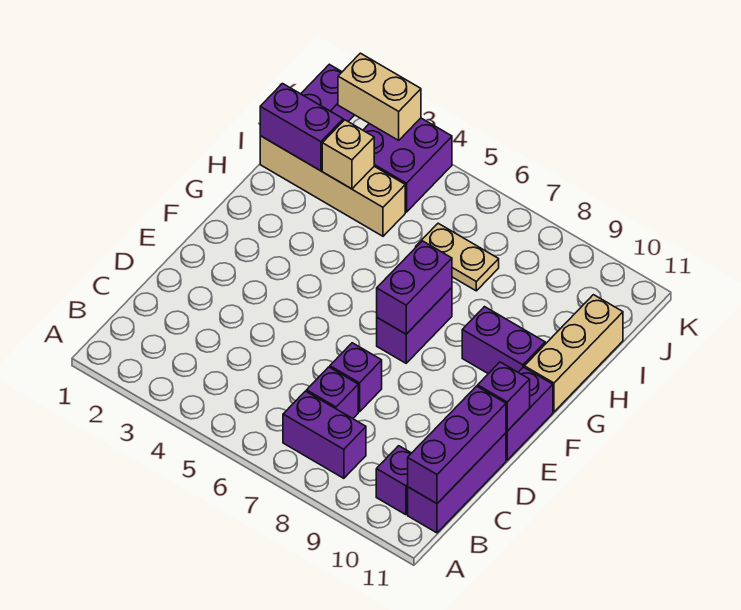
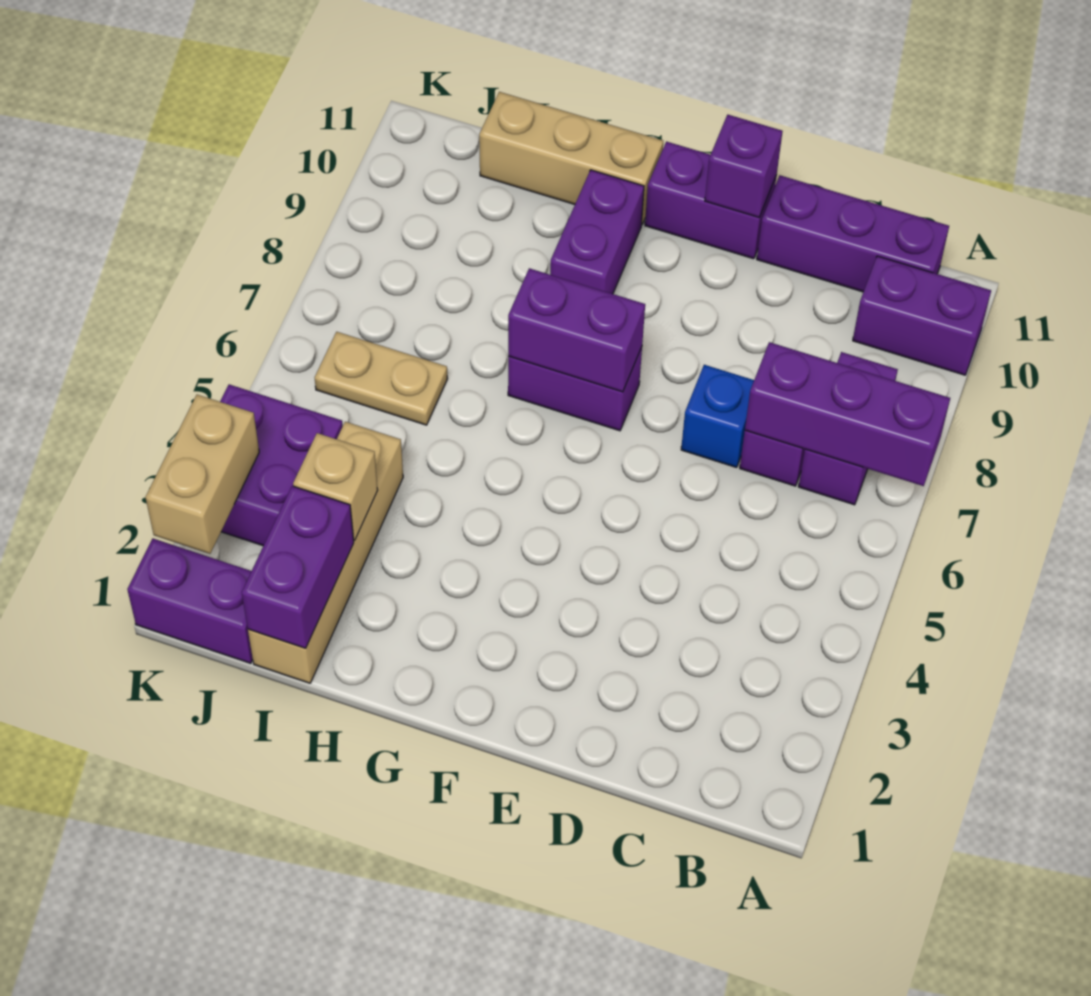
purple 1x1 brick [376,446,411,515] -> purple 1x2 brick [853,256,991,375]
purple 1x3 brick [408,386,506,504] -> purple 1x3 brick moved to [745,342,950,486]
purple 1x1 brick [330,343,382,412] -> blue 1x1 brick [681,365,754,467]
tan 1x2 plate [416,223,499,291] -> tan 1x2 plate turned to [315,332,448,425]

